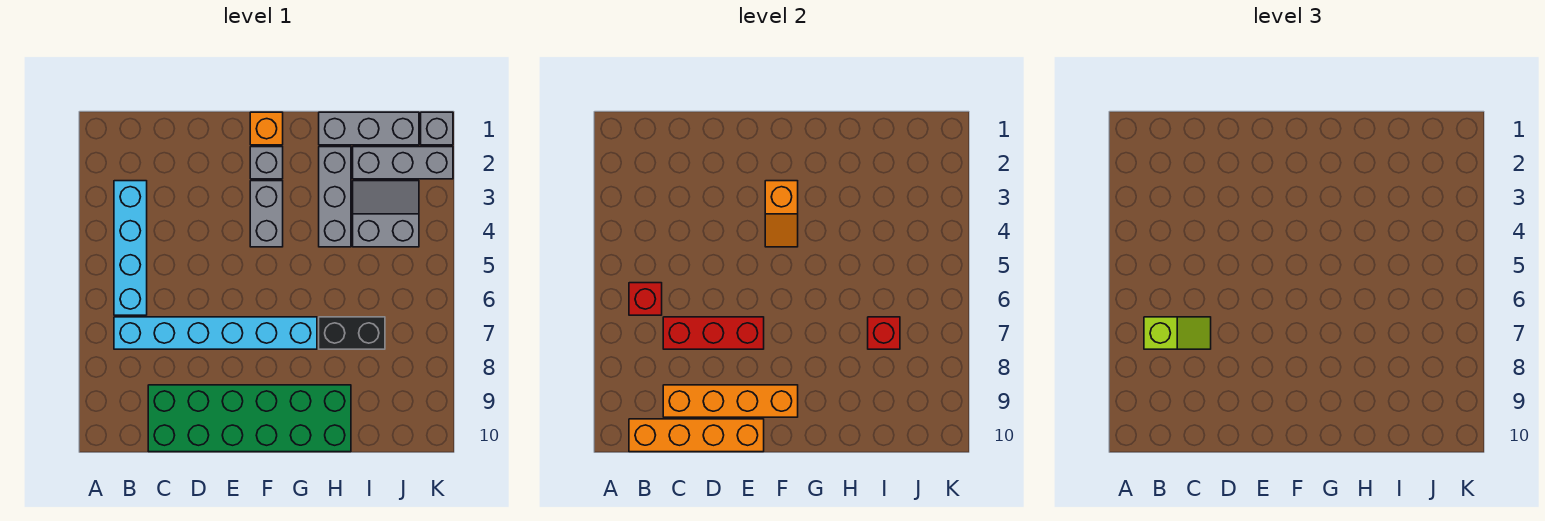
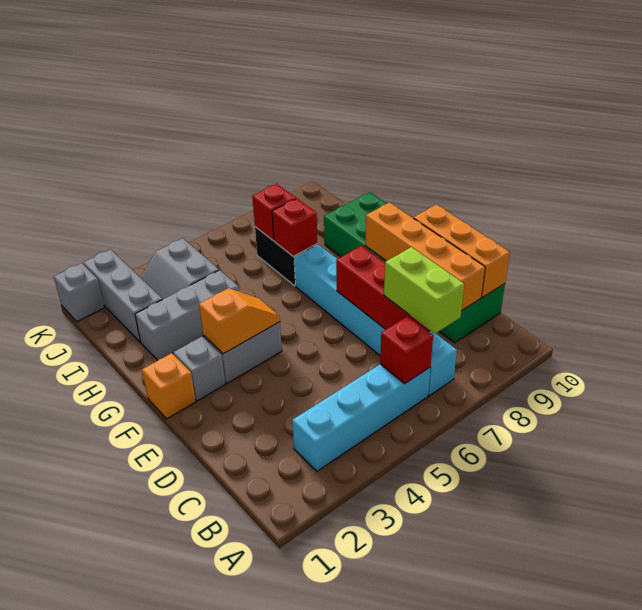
lime 1x2 slope [1144,317,1211,349] -> lime 1x2 brick [384,247,464,334]
orange 1x4 brick [629,419,764,452] -> orange 1x3 brick [414,205,510,297]
grey 1x3 brick [319,112,419,145] -> none
none -> red 1x1 brick [272,199,317,256]

